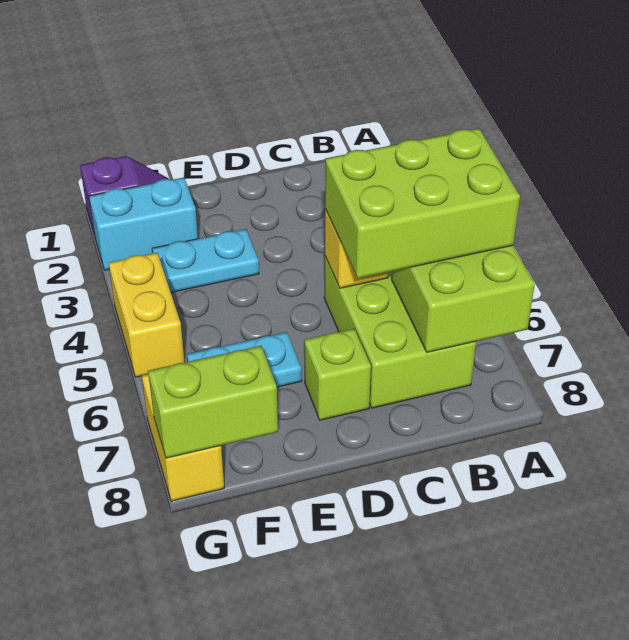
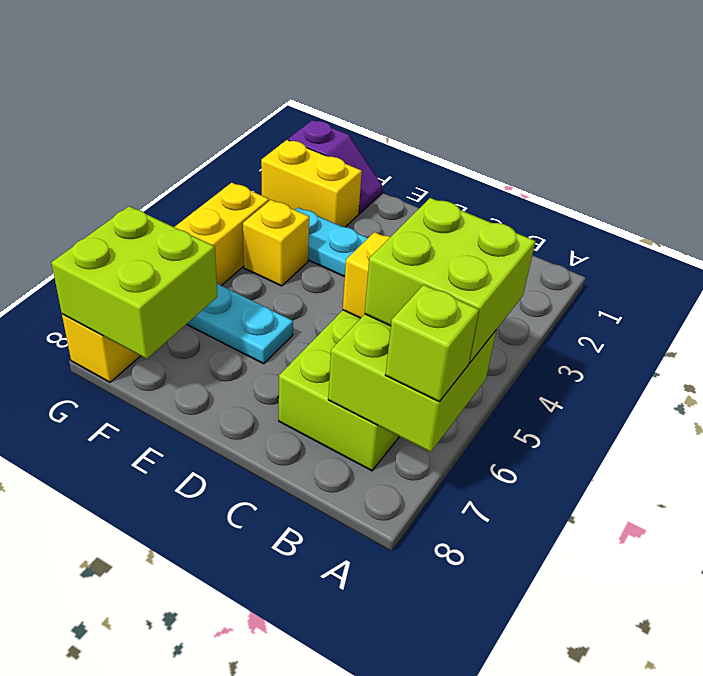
lime 2x3 brick [325,128,520,278] -> lime 2x2 brick [365,198,536,363]
lime 1x1 brick [304,329,371,420] -> lime 1x1 brick moved to [385,285,479,402]
cyan 1x2 brick [89,178,198,270] -> yellow 1x2 brick [261,140,362,227]
none -> yellow 1x1 brick [243,200,309,286]
lime 1x2 brick [148,346,278,458] -> lime 2x2 brick [52,206,217,359]

